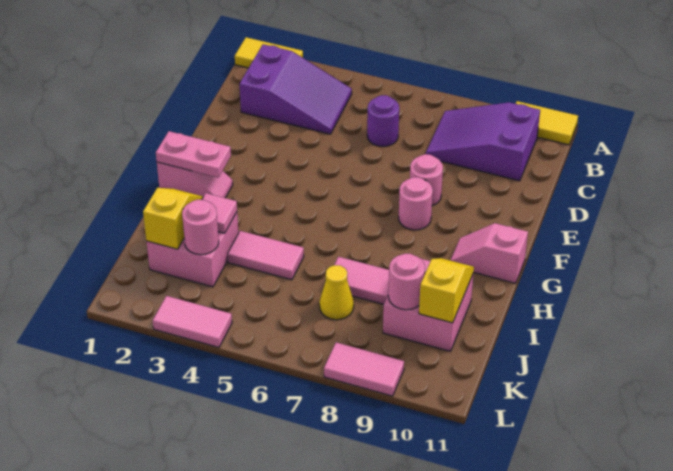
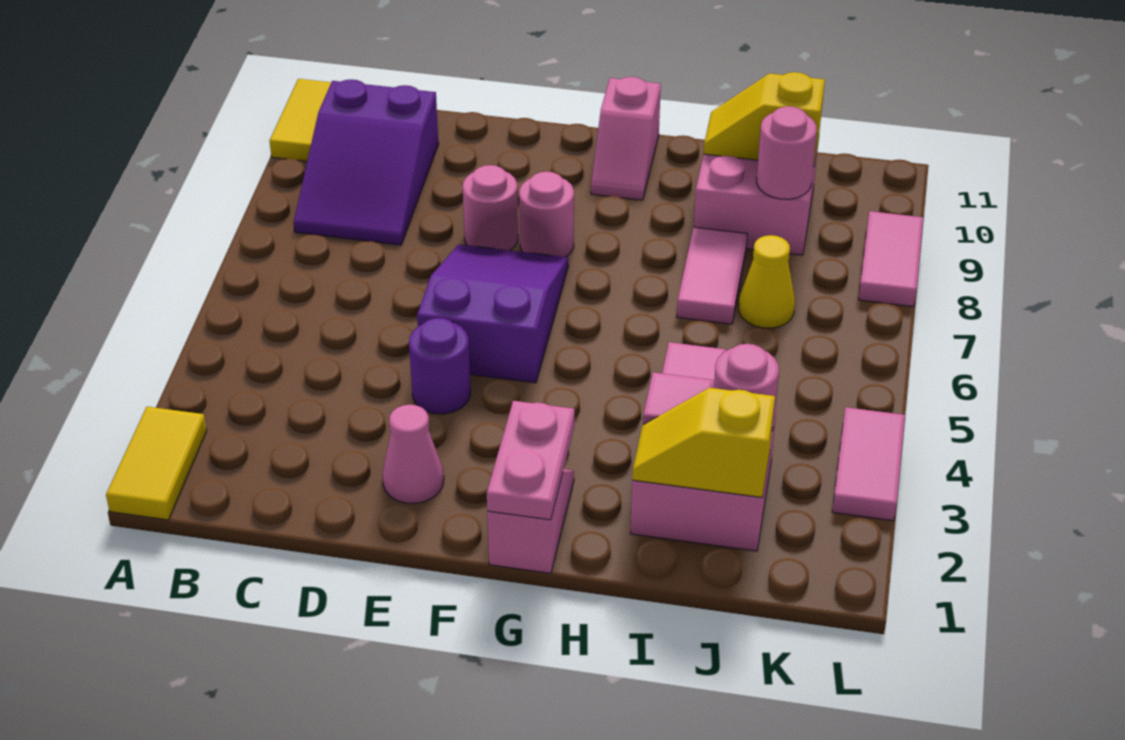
purple 2x3 slope [240,44,352,134] -> purple 2x3 slope moved to [417,244,568,383]
purple 1x1 round brick [367,95,399,147] -> purple 1x1 round brick moved to [409,318,471,414]
none -> pink 1x1 cone [382,405,444,503]

